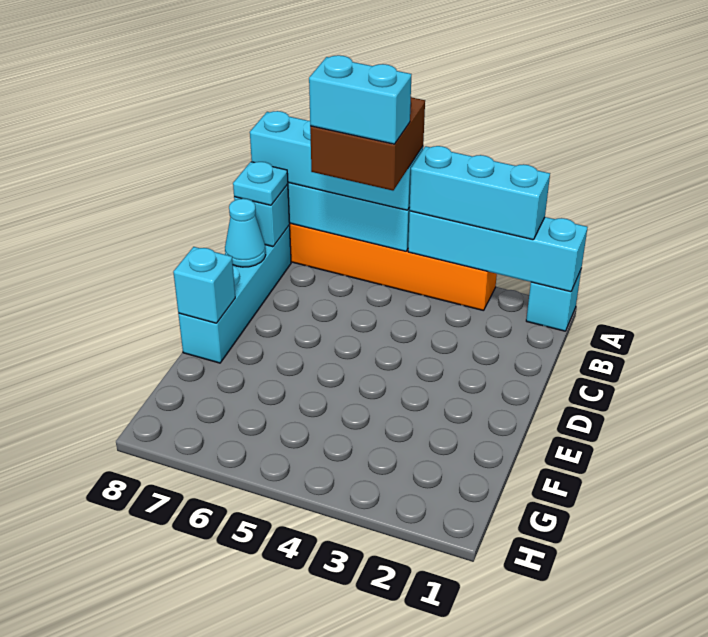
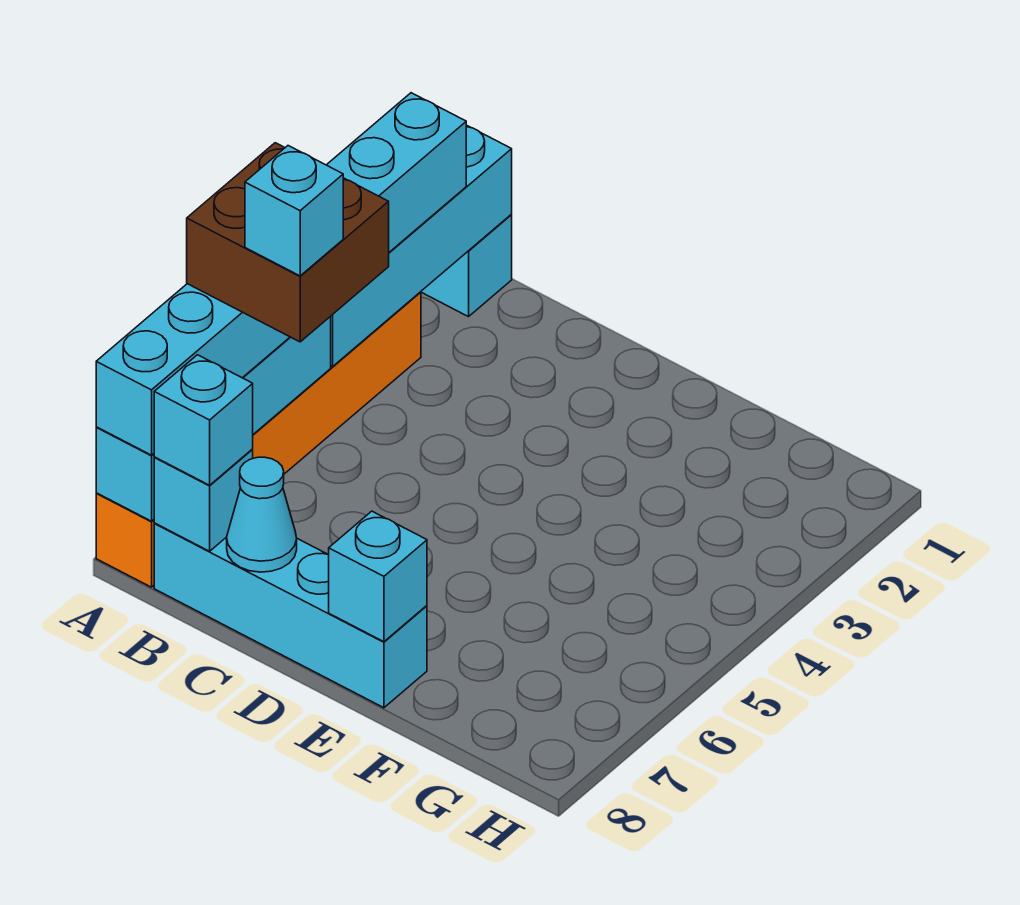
cyan 1x2 brick [309,55,411,144] -> cyan 1x1 brick [245,146,343,276]
cyan 1x1 plate [233,162,288,205] -> cyan 1x1 brick [154,355,253,485]

